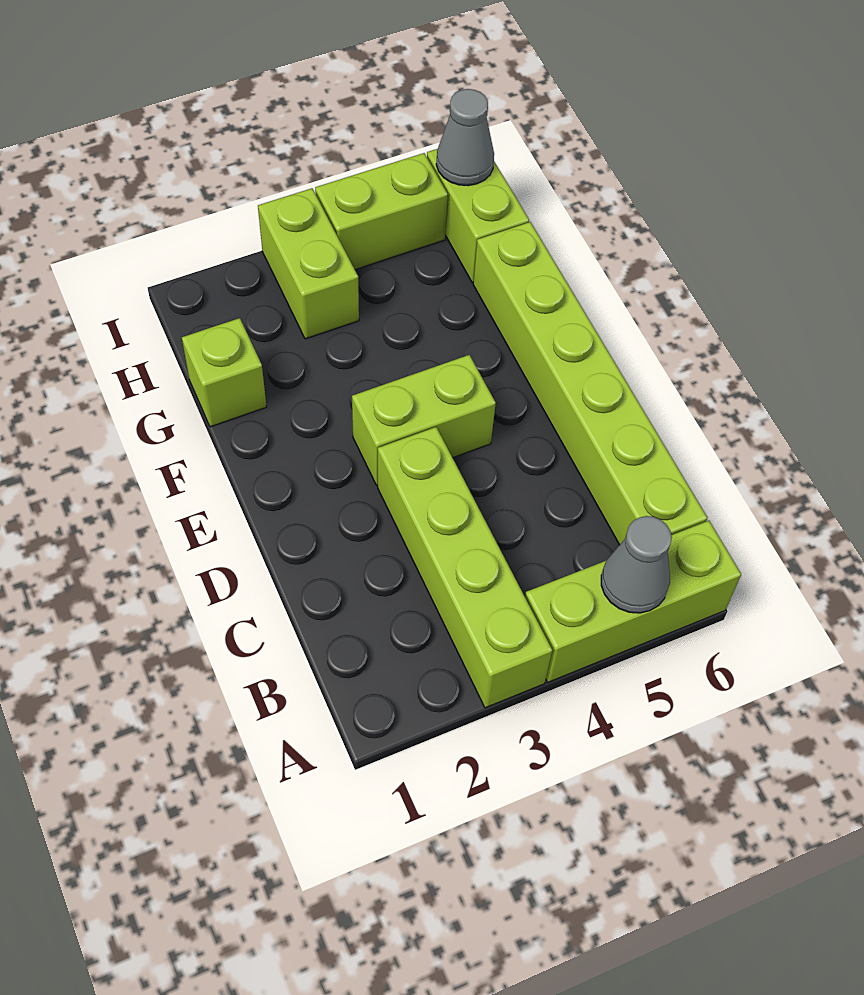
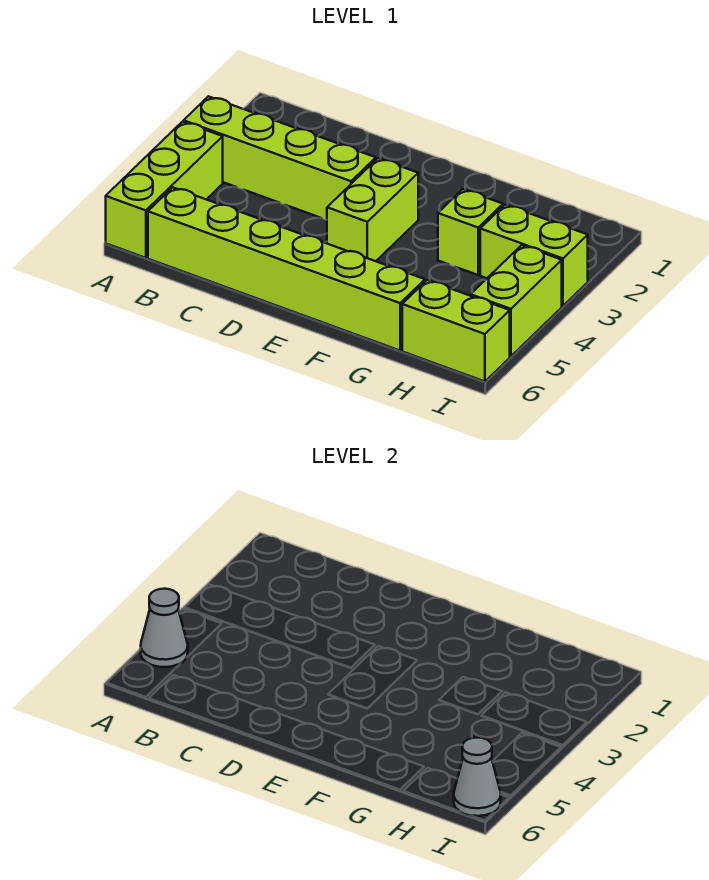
lime 1x1 brick [182,318,267,427] -> lime 1x1 brick moved to [438,189,503,275]

